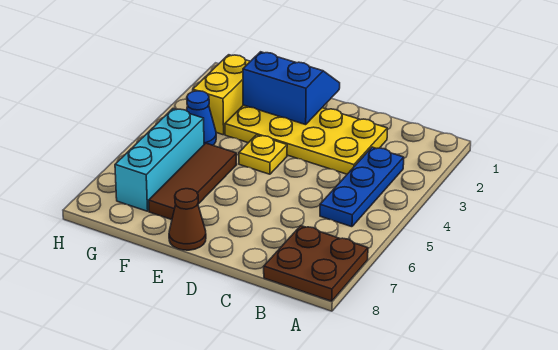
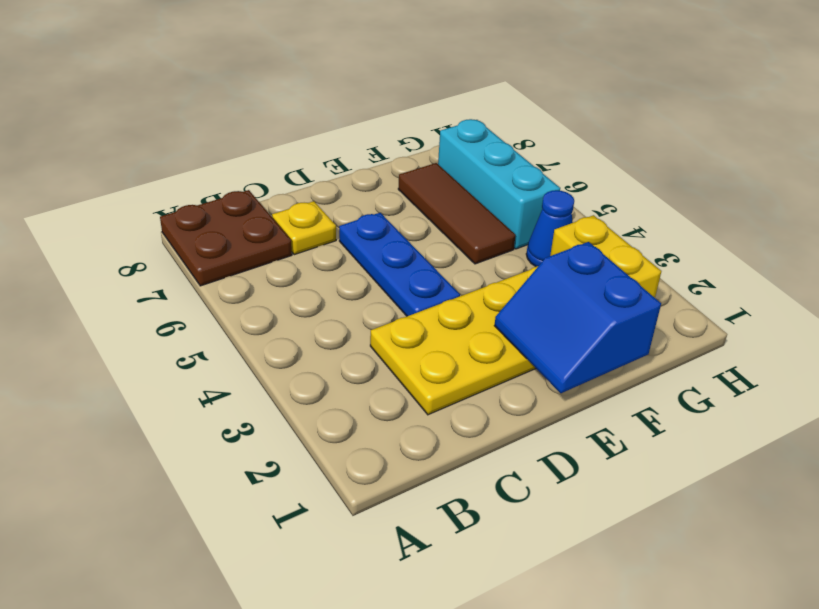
blue 1x3 plate [320,147,404,227] -> blue 1x3 plate moved to [339,213,460,316]
blue 2x2 slope [243,52,340,125] -> blue 2x2 slope turned to [494,242,661,393]
yellow 1x1 plate [239,135,287,174] -> yellow 1x1 plate moved to [272,201,336,255]
brown 1x1 cone [169,189,206,250] -> none

